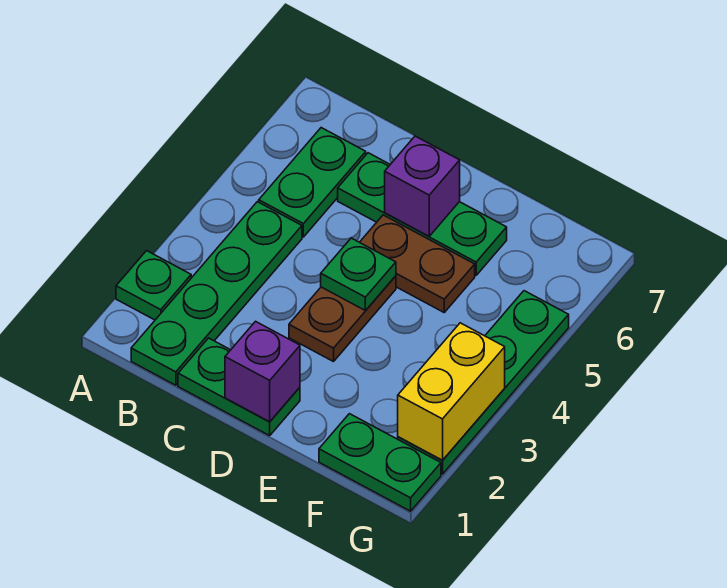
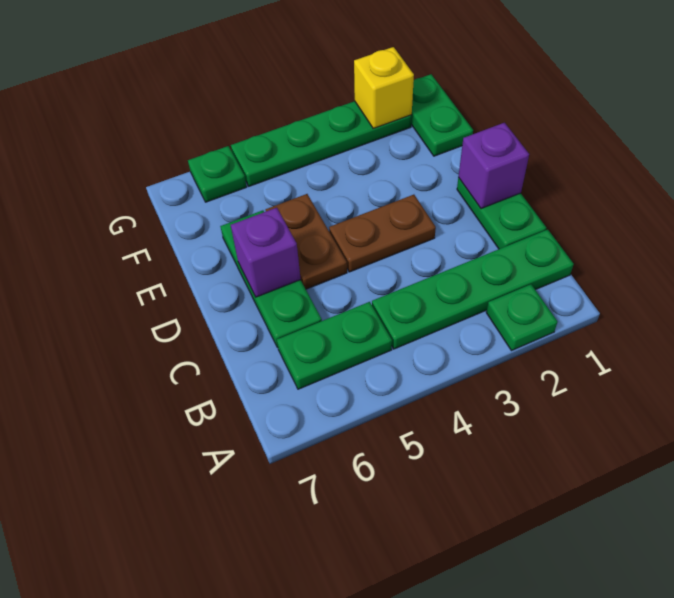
green 1x1 plate [321,238,396,311] -> green 1x1 plate moved to [188,146,247,202]
yellow 1x2 brick [398,323,505,460] -> yellow 1x1 brick [354,47,414,128]

